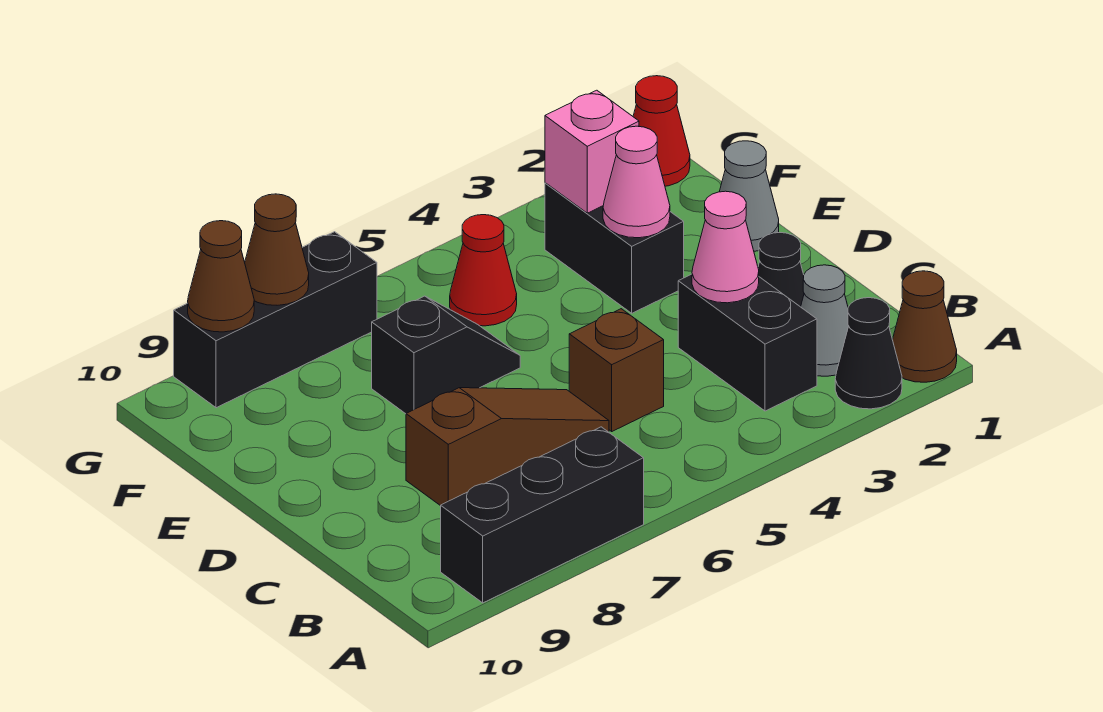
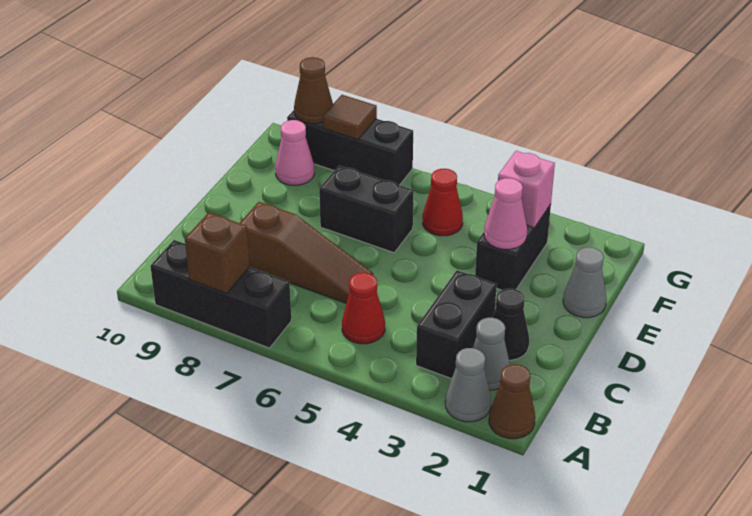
black 1x1 cone [835,298,902,409] -> grey 1x1 cone [445,348,491,422]
pink 1x1 cone [692,191,759,303] -> pink 1x1 cone moved to [275,120,314,185]
brown 1x1 brick [569,309,664,431] -> brown 1x1 brick moved to [185,212,250,293]
black 1x2 slope [372,296,520,414] -> black 1x2 brick [319,166,414,253]
red 1x1 cone [633,76,690,186] -> red 1x1 cone moved to [342,273,385,344]
brown 1x1 cone [245,194,309,305] -> brown 1x1 tile [323,95,377,140]

